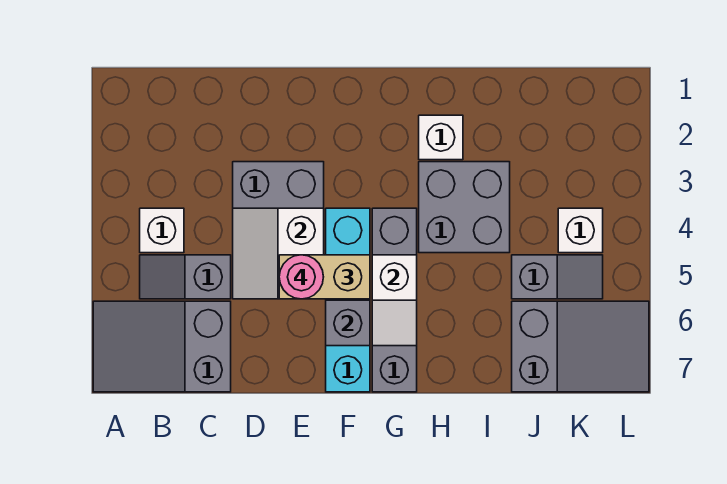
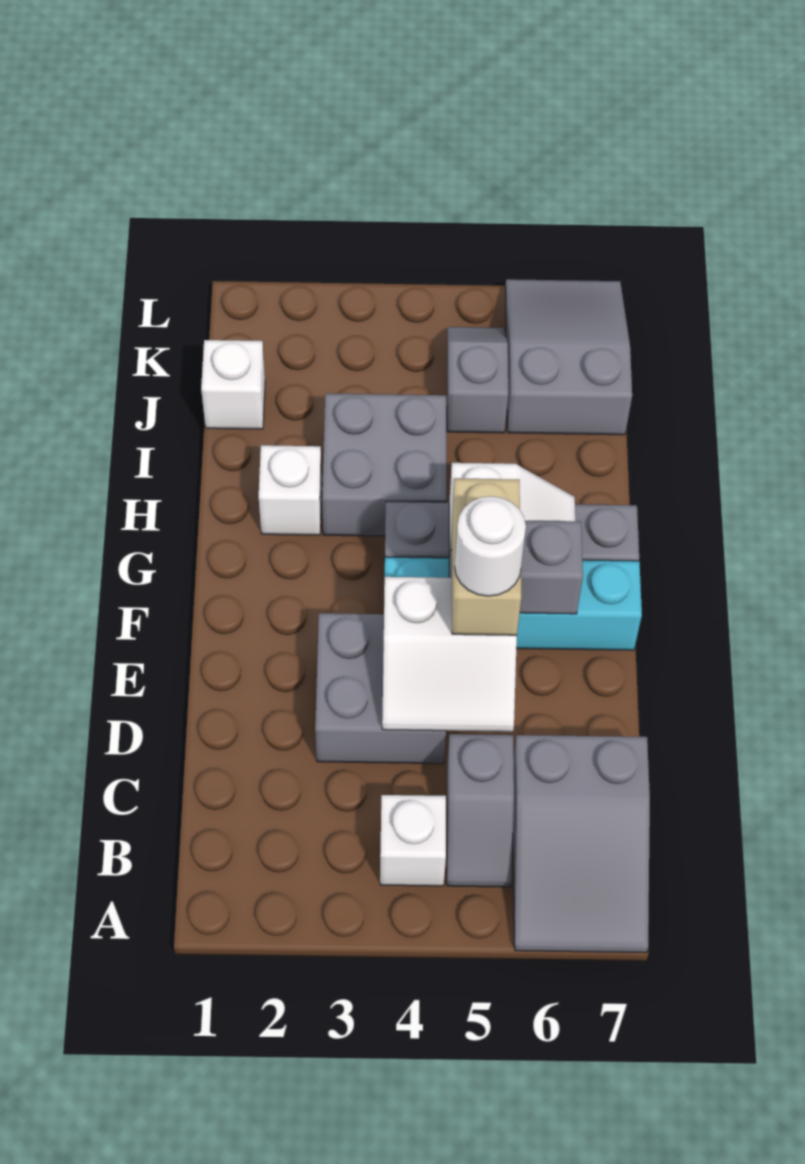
pink 1x1 round brick [279,255,323,299] -> white 1x1 round brick [455,496,526,596]
white 1x1 brick [558,208,603,253] -> white 1x1 brick moved to [201,340,265,429]

